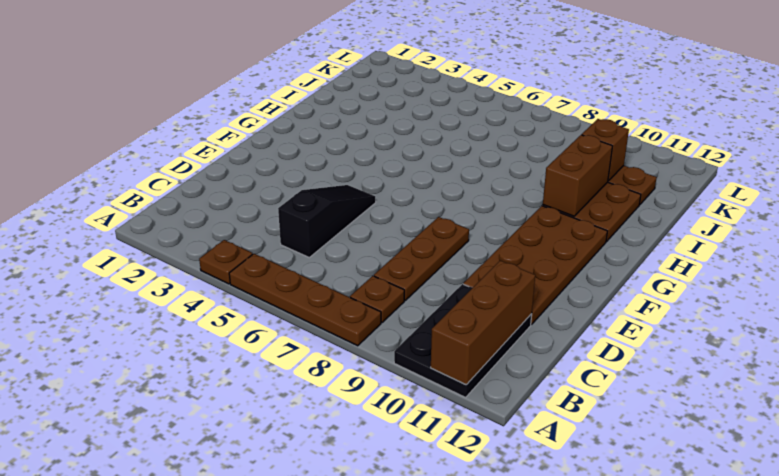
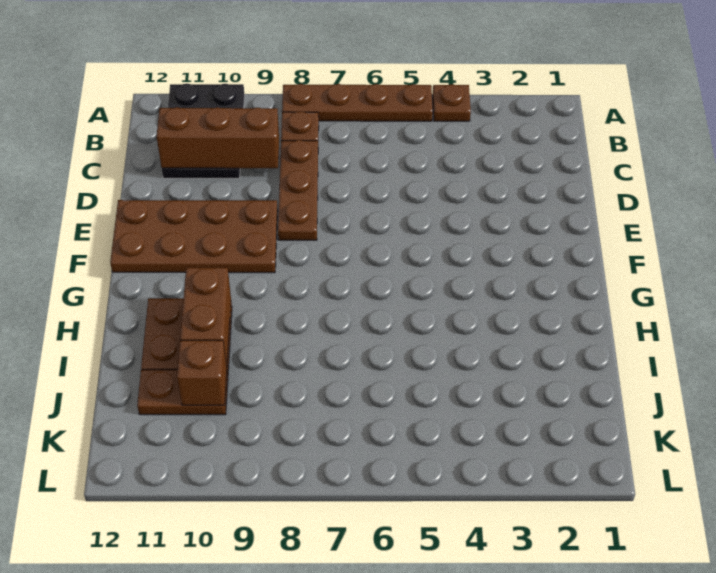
brown 1x3 brick [431,260,535,385] -> brown 1x3 brick turned to [157,107,279,169]
black 1x3 slope [278,185,376,257] -> none
brown 2x4 plate [463,206,607,325] -> brown 2x4 plate turned to [110,200,278,273]

